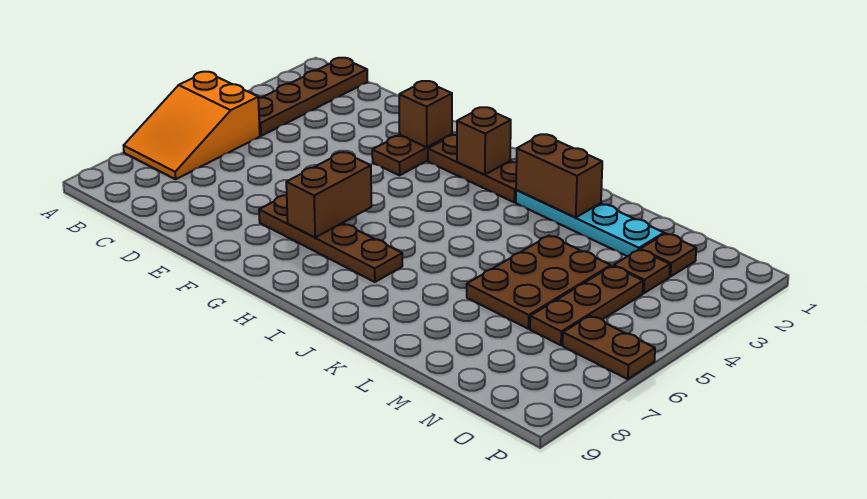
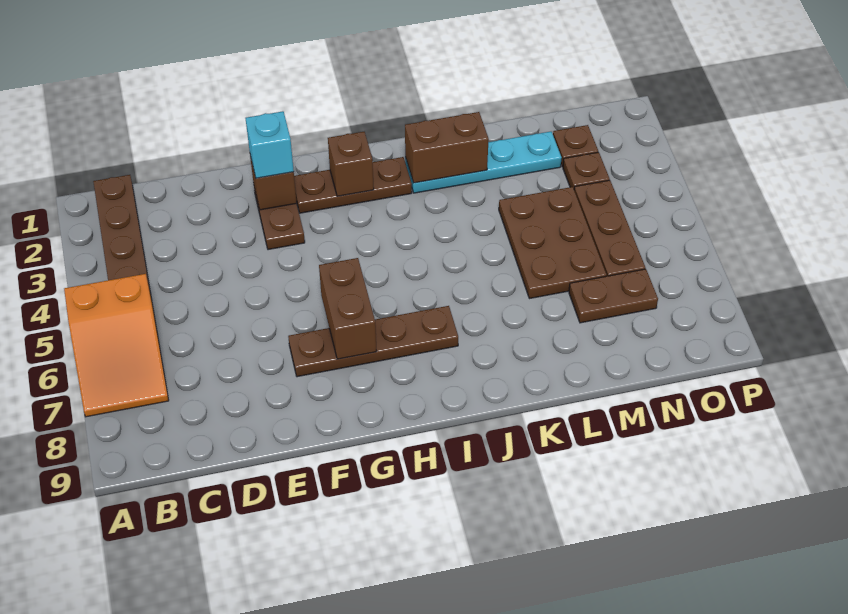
none -> cyan 1x1 brick [245,111,294,178]
brown 1x2 plate [563,316,655,379] -> brown 1x2 plate moved to [569,269,658,323]

